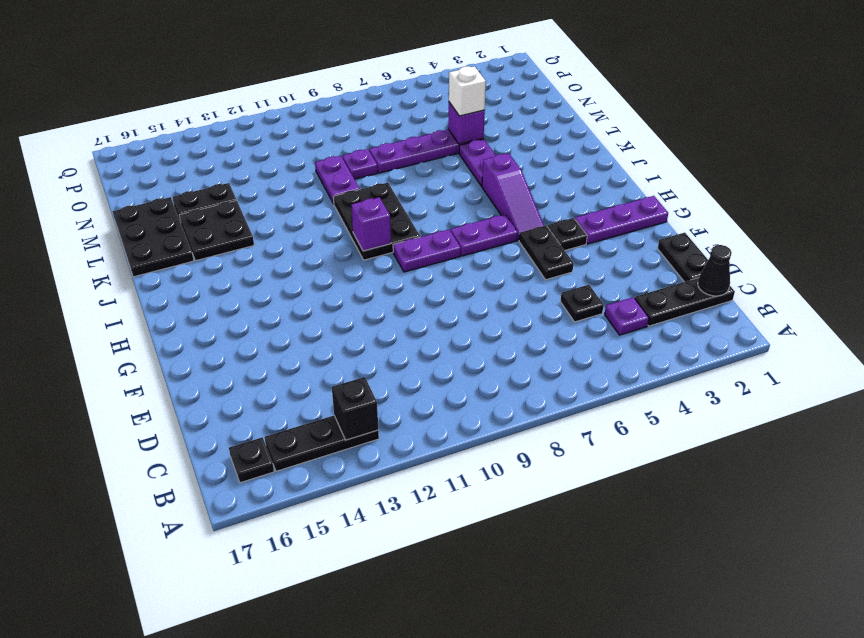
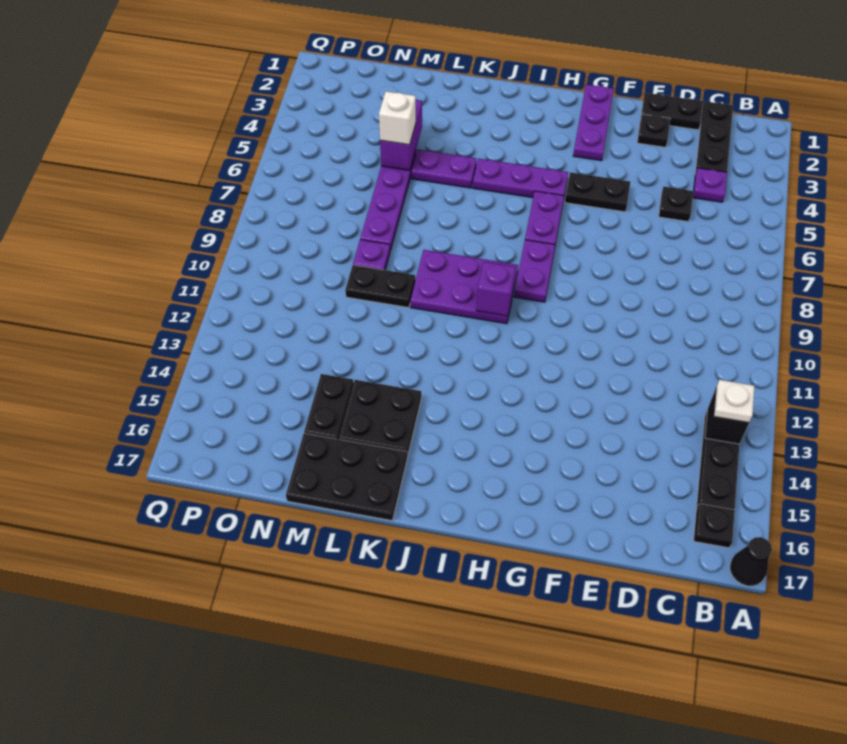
none -> white 1x1 plate [714,380,754,423]
black 1x1 cone [698,245,732,296] -> black 1x1 cone moved to [730,537,772,586]
black 1x1 plate [547,218,587,250] -> black 1x1 plate moved to [637,114,670,147]
purple 1x3 slope [482,153,544,240] -> purple 1x3 plate [472,159,568,198]
black 2x3 plate [333,183,420,260] -> purple 2x3 plate [410,250,518,324]
purple 1x2 plate [315,156,360,204] -> black 1x2 plate [345,265,415,307]
purple 1x1 brick [448,102,485,144] -> purple 1x2 brick [380,100,422,170]

